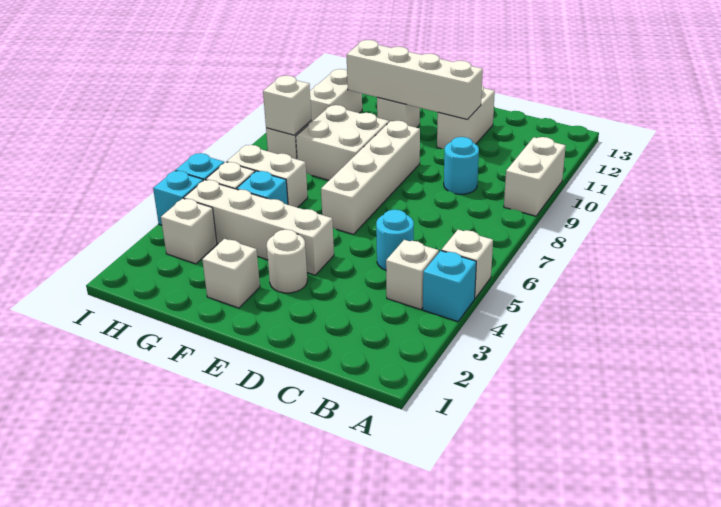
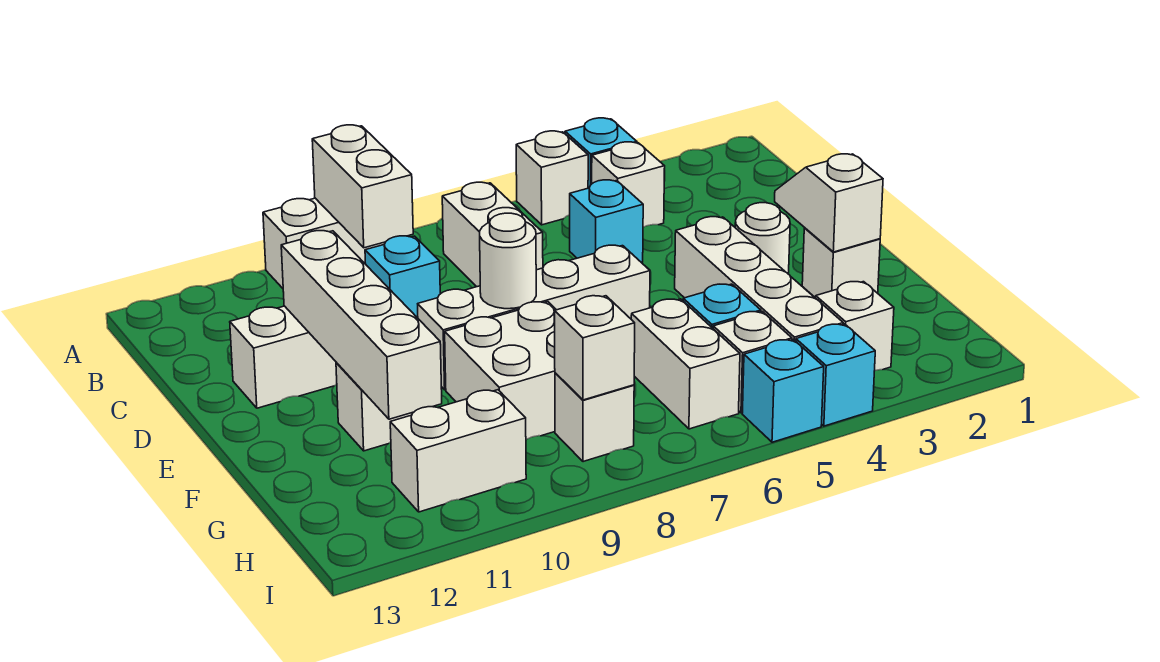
none -> white 1x2 brick [312,125,413,248]
none -> white 1x2 brick [442,182,543,287]
cyan 1x1 round brick [376,210,414,270] -> cyan 1x1 brick [570,180,643,263]
cyan 1x1 round brick [444,137,479,194] -> cyan 1x1 brick [365,236,440,318]
none -> white 1x2 slope [775,154,883,252]
none -> white 1x1 round brick [480,213,536,309]

